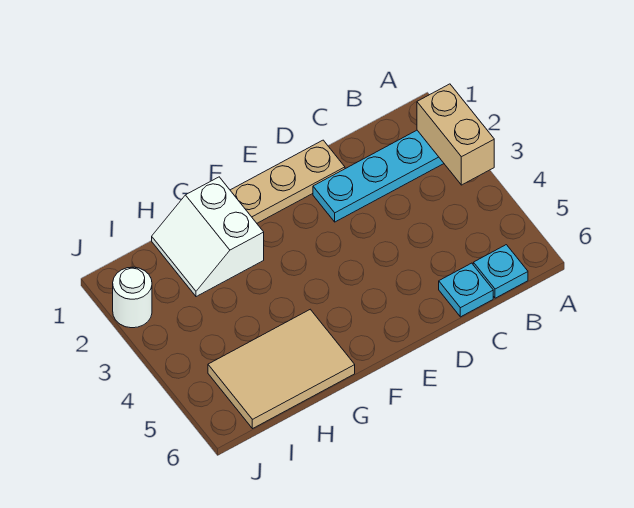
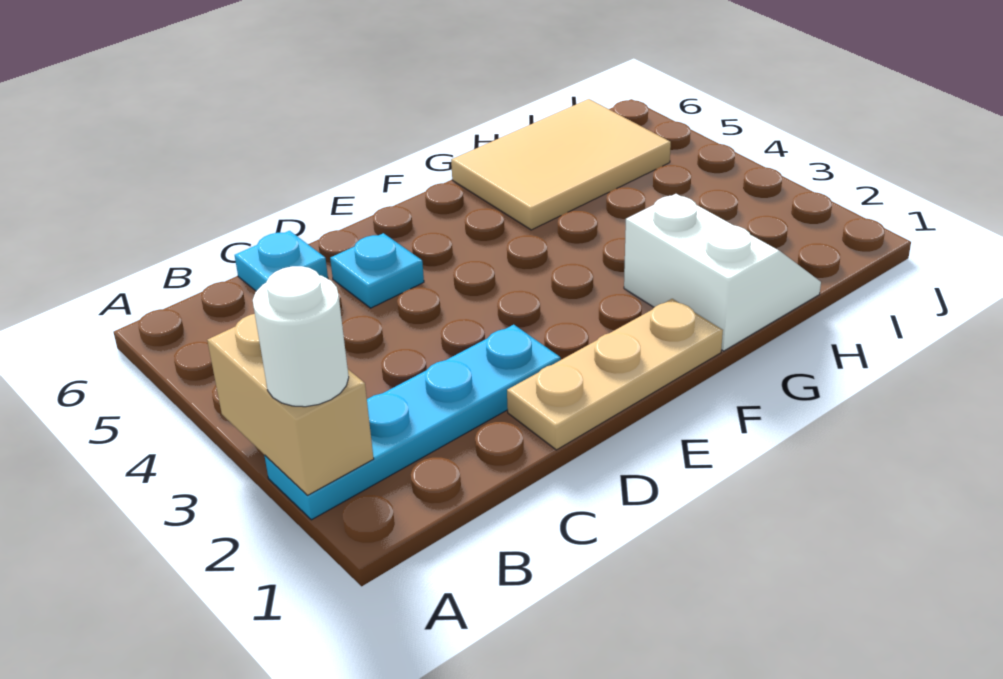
cyan 1x1 plate [473,245,528,298] -> cyan 1x1 plate moved to [330,233,424,308]
white 1x1 round brick [113,267,152,328] -> white 1x1 round brick moved to [253,266,349,407]

